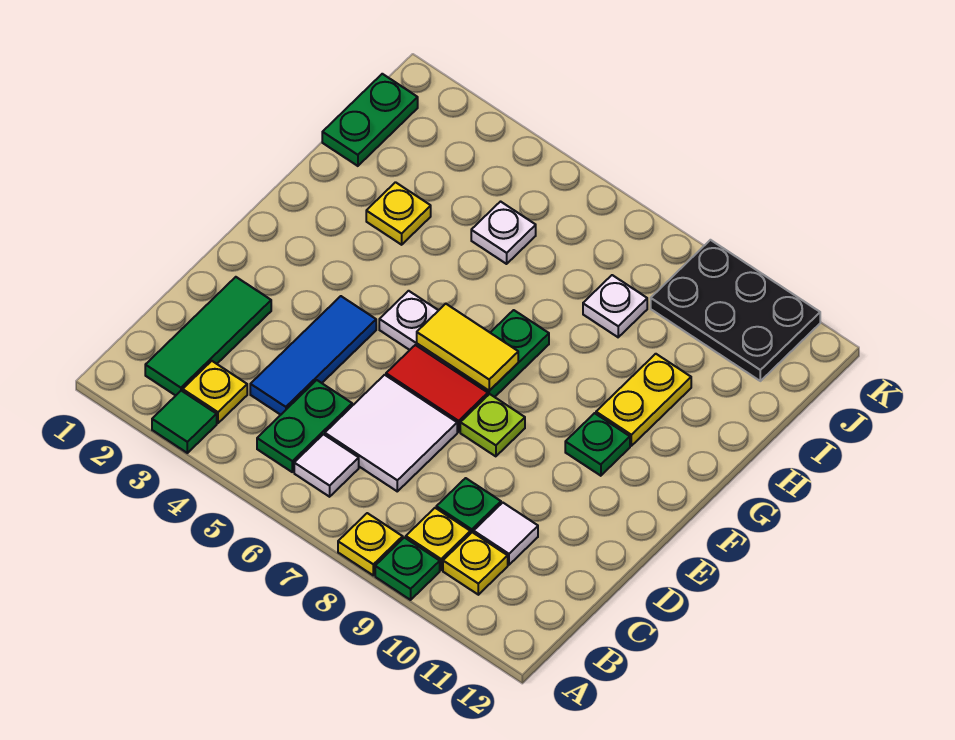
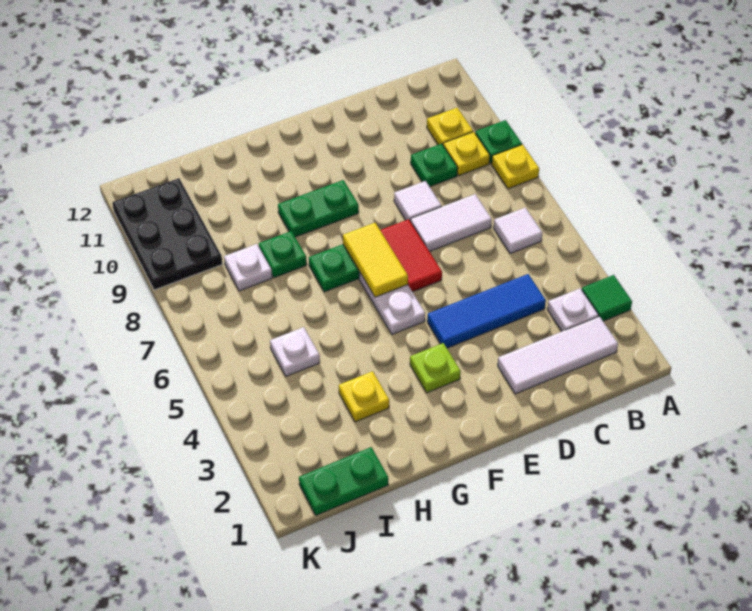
green 1x3 tile [145,277,271,396] -> white 1x3 tile [498,316,618,394]
yellow 1x1 plate [183,361,247,423] -> white 1x1 plate [547,288,599,331]
green 1x2 plate [257,380,352,472] -> green 1x2 plate moved to [278,180,359,237]
white 2x2 tile [325,375,457,491] -> white 1x2 tile [411,194,492,251]
white 1x1 tile [474,503,538,565] -> white 1x1 tile moved to [394,181,442,221]
lime 1x1 plate [460,394,525,456] -> lime 1x1 plate moved to [410,343,461,393]
green 1x1 plate [565,413,630,476] -> green 1x1 plate moved to [259,231,307,278]
yellow 1x2 plate [596,354,691,446] -> none

